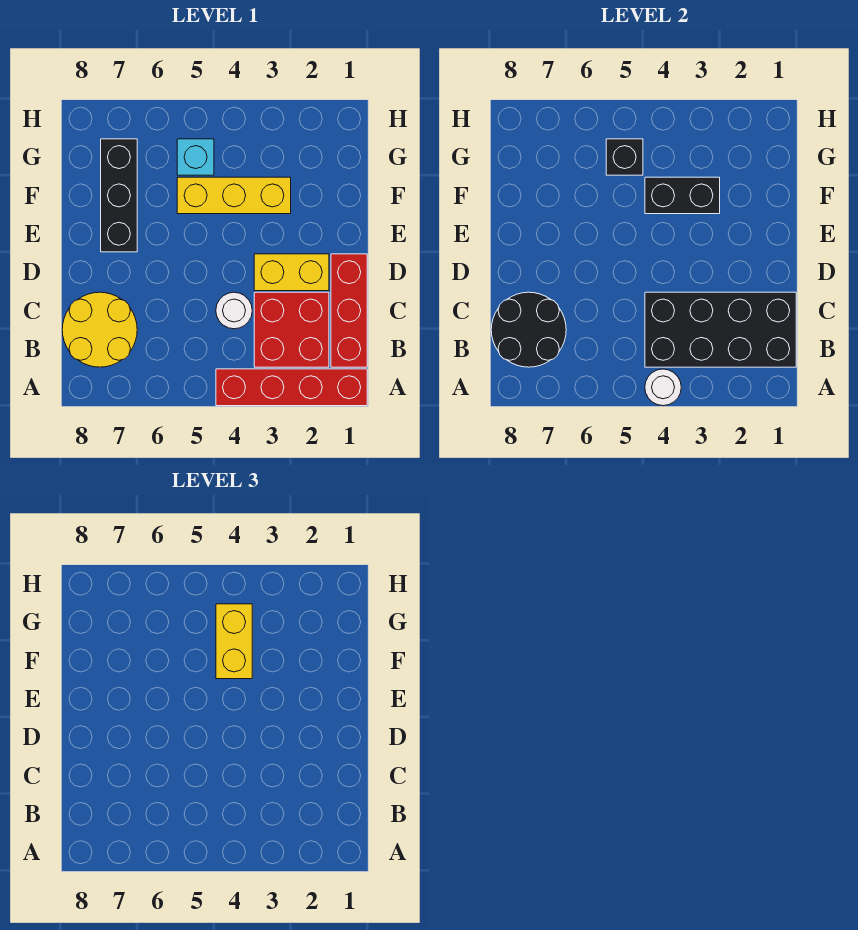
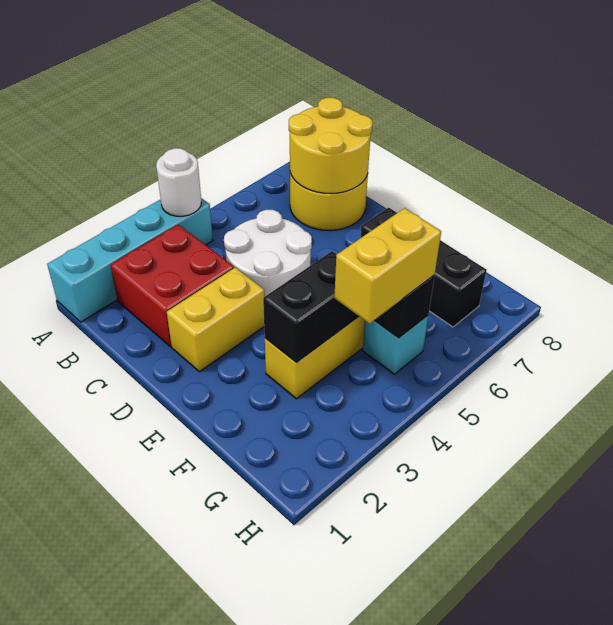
red 1x4 brick [216,369,367,406] -> cyan 1x4 brick [47,198,213,322]
red 1x3 brick [331,254,367,367] -> none
black 2x4 brick [645,292,796,367] -> none
black 2x2 round brick [491,292,566,367] -> yellow 2x2 round brick [289,98,373,193]
white 1x1 round brick [216,292,252,329] -> white 2x2 round brick [224,210,312,297]
yellow 1x2 brick [216,604,252,679] -> yellow 1x2 brick turned to [334,208,441,323]

